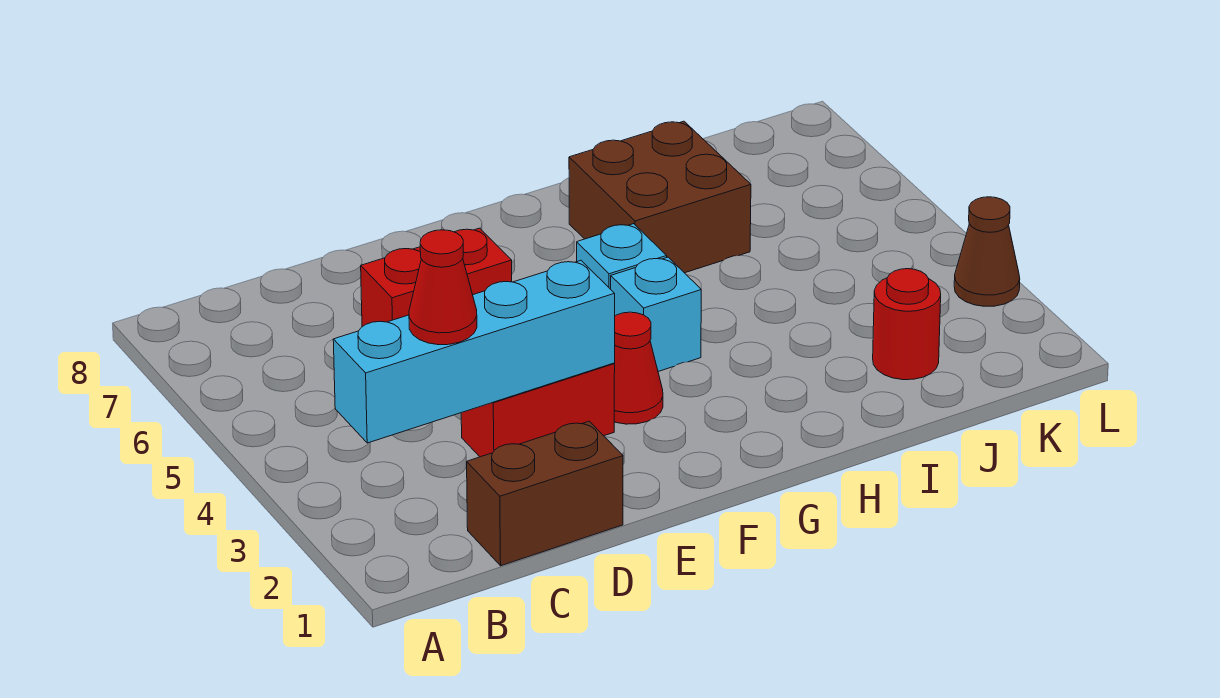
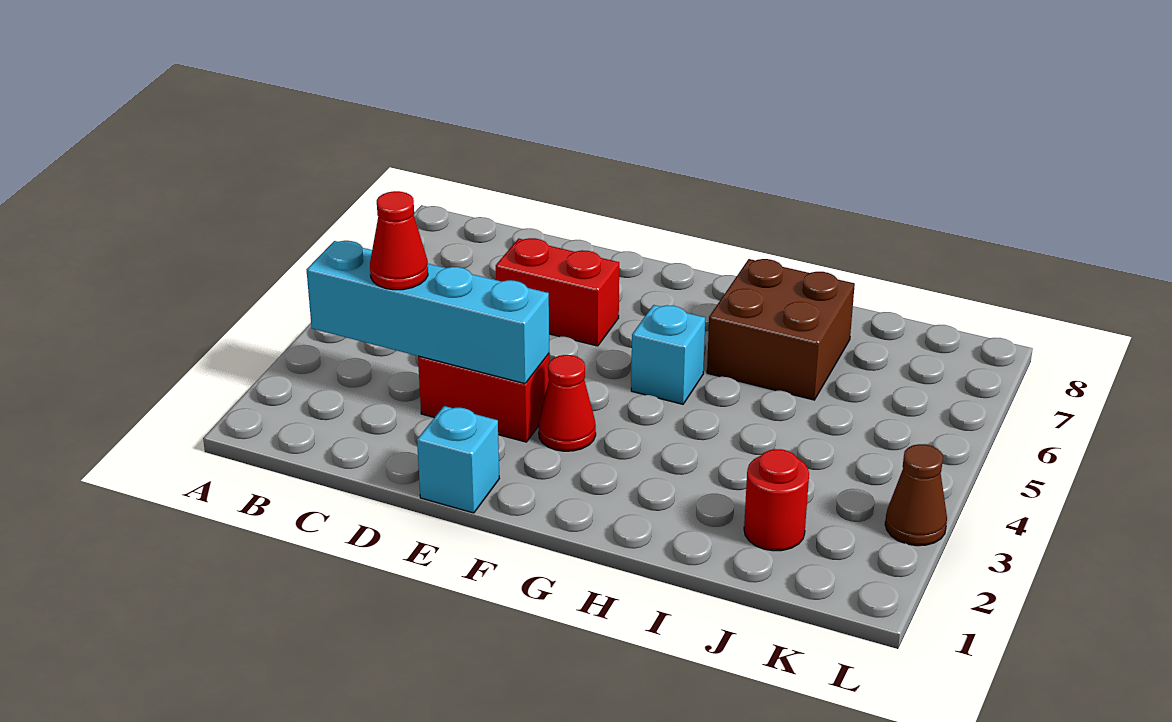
brown 1x2 brick [467,421,623,566] -> none
cyan 1x1 brick [611,257,701,371] -> cyan 1x1 brick moved to [417,406,499,513]

